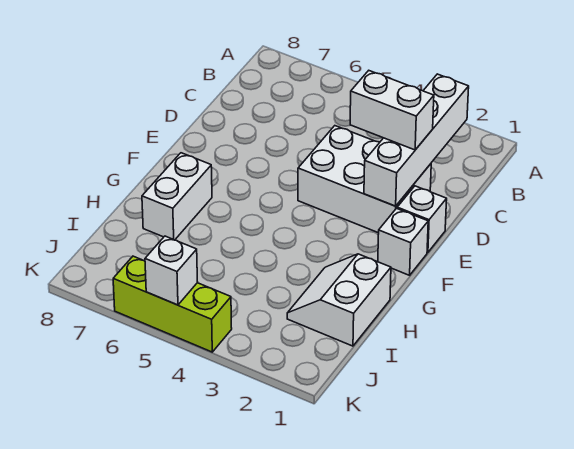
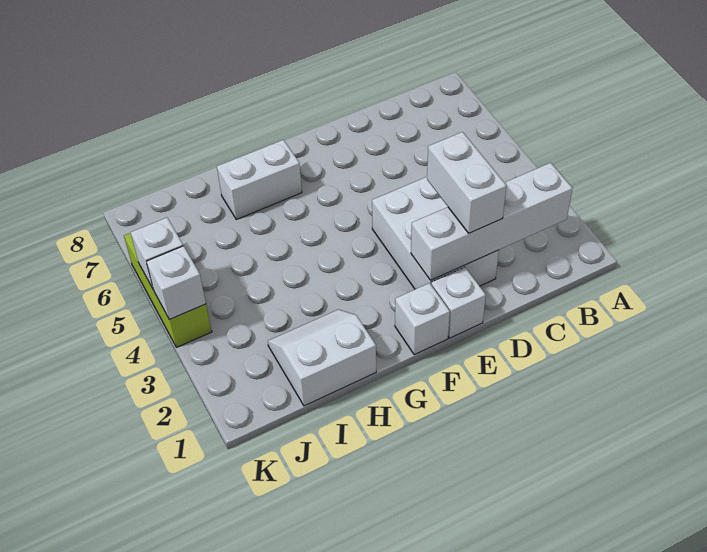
none -> white 1x1 brick [146,246,206,320]

